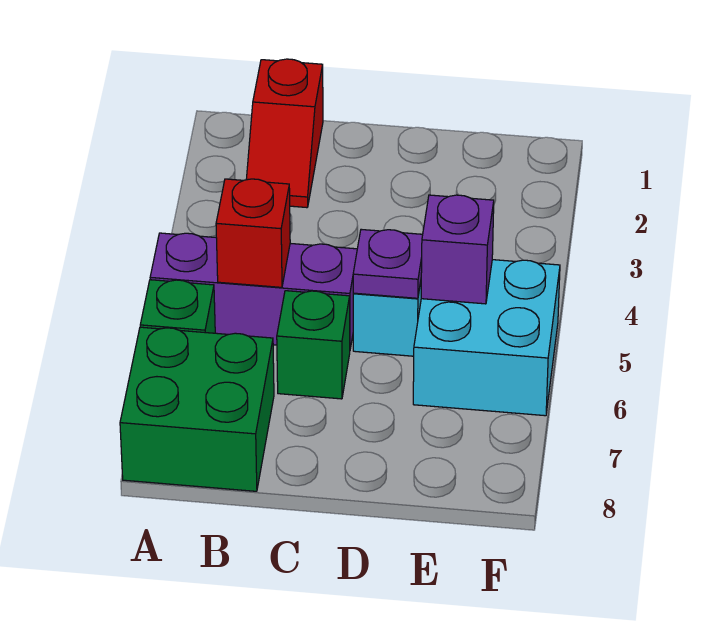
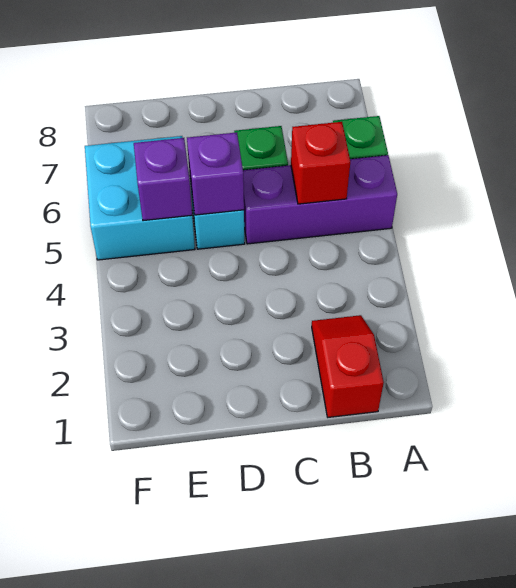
green 2x2 brick [120,327,274,491] -> none
purple 1x1 plate [353,229,423,298] -> purple 1x1 brick [187,132,244,215]

